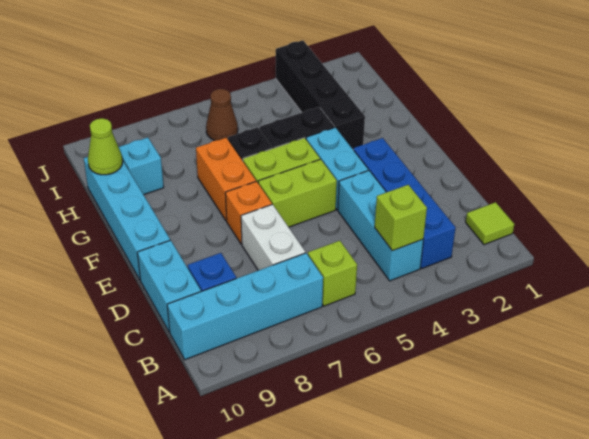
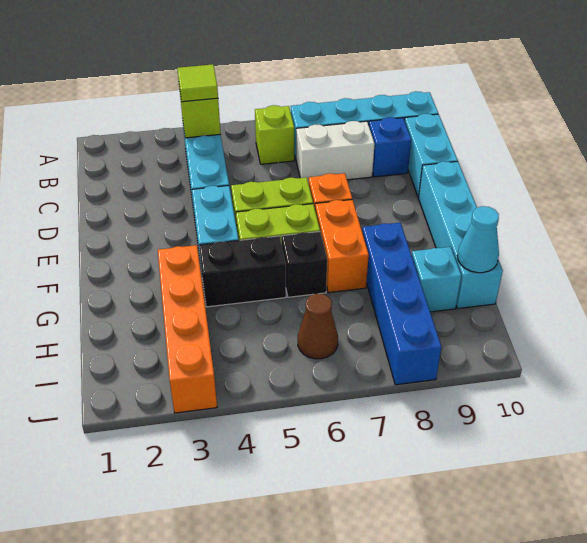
lime 1x1 tile [466,202,514,245] -> lime 1x1 tile moved to [177,64,218,102]
blue 1x4 brick [353,138,456,268] -> blue 1x4 brick moved to [362,223,441,385]
white 1x2 brick [241,204,305,271] -> white 1x2 brick turned to [296,121,375,184]
black 1x4 brick [276,40,365,149] -> orange 1x4 brick [158,245,217,413]
lime 1x1 cone [88,118,123,175] -> cyan 1x1 cone [457,206,499,273]

